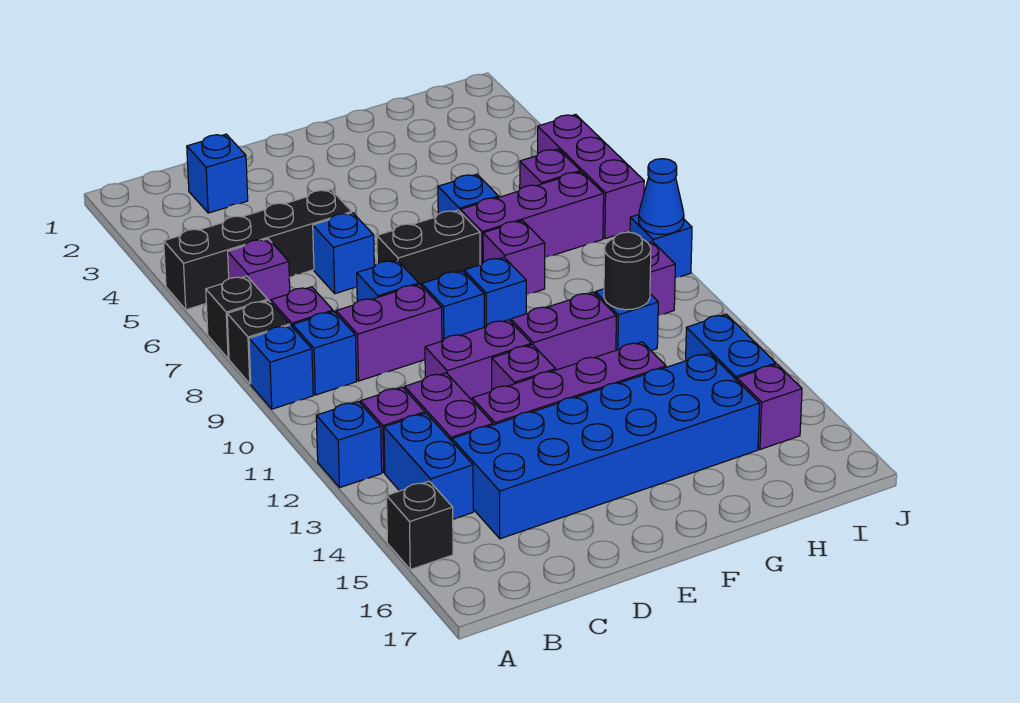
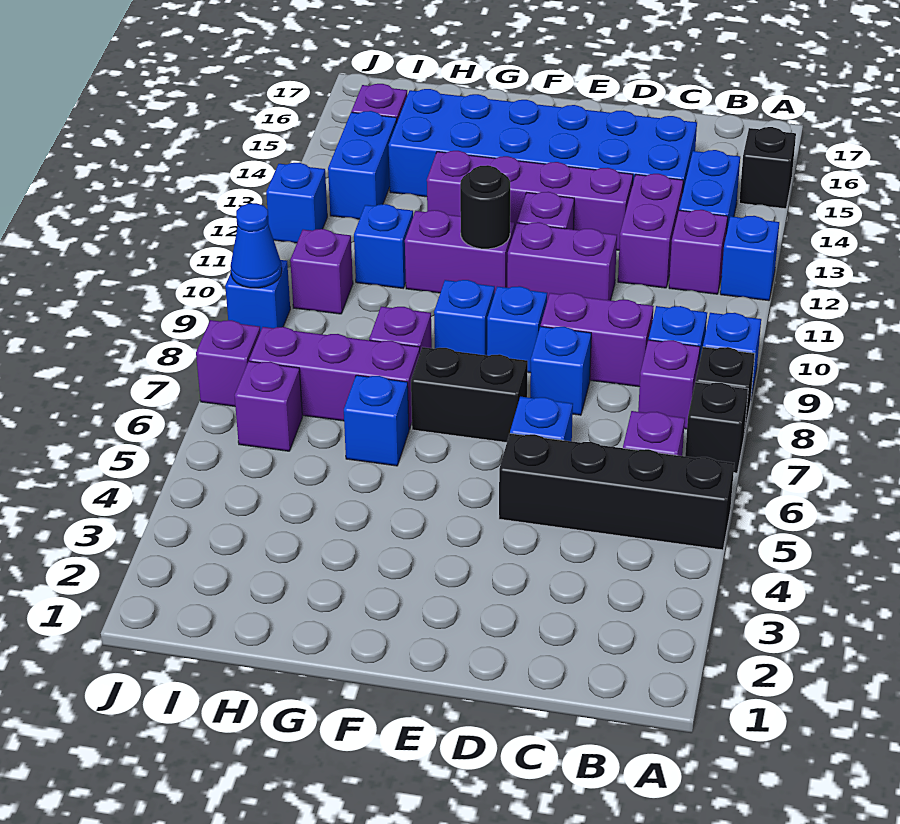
blue 1x1 brick [187,134,248,213] -> blue 1x1 brick moved to [266,163,327,243]
black 1x1 round brick [604,232,651,310] -> black 1x1 round brick moved to [460,165,510,249]
purple 1x3 brick [538,115,644,239] -> purple 1x1 brick [196,320,260,406]

